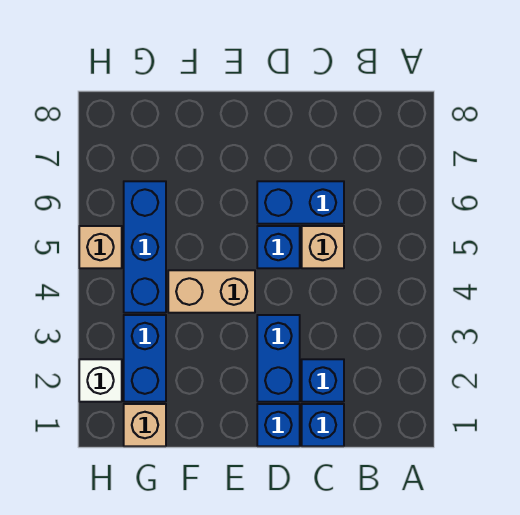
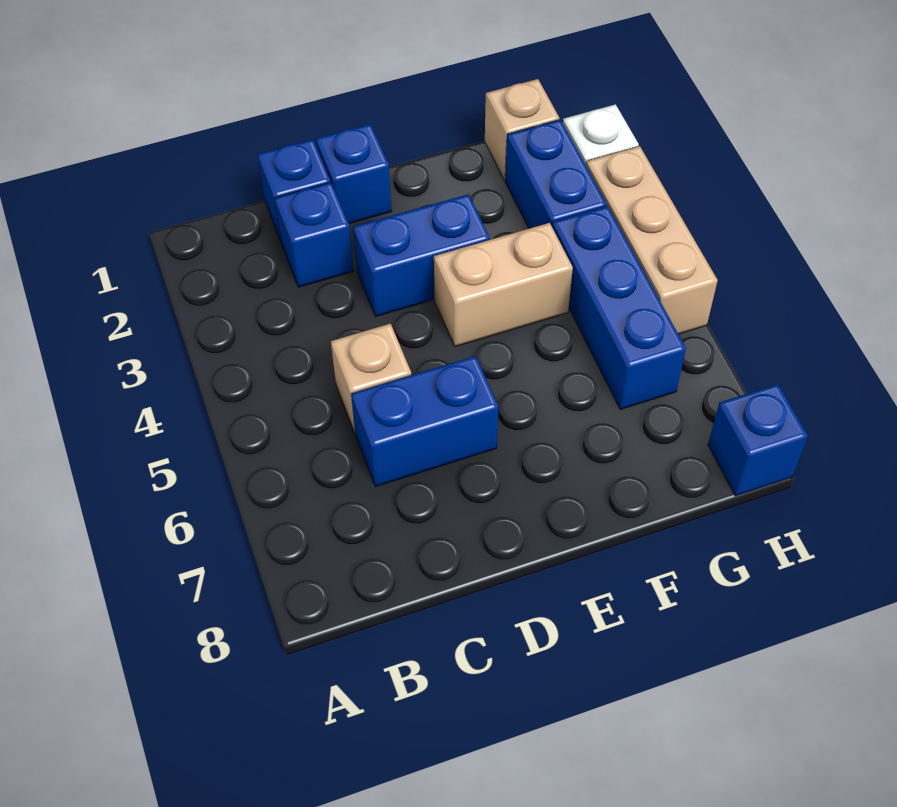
blue 1x2 brick [257,315,300,402] -> blue 1x2 brick turned to [353,194,490,316]
blue 1x1 brick [257,226,300,268] -> blue 1x1 brick moved to [708,384,808,496]
tan 1x1 brick [79,226,122,268] -> tan 1x3 brick [586,146,718,334]

